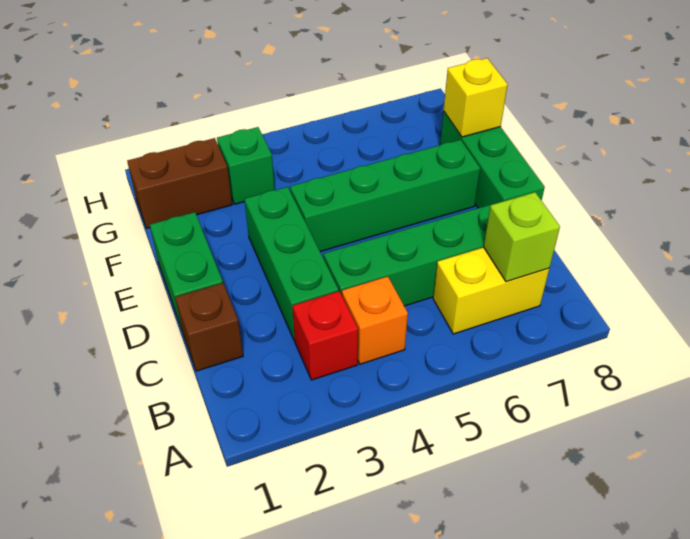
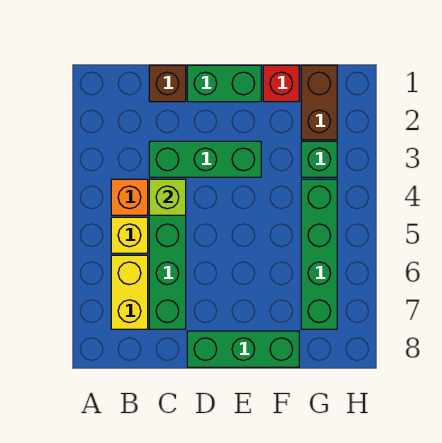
red 1x1 brick [292,291,358,380] -> red 1x1 brick moved to [263,65,299,102]
lime 1x1 brick [484,192,560,282] -> lime 1x1 brick moved to [149,179,186,215]
green 1x4 brick [290,140,480,252] -> green 1x4 brick moved to [301,179,337,329]
yellow 1x1 brick [443,58,508,137] -> yellow 1x1 brick moved to [111,217,148,253]

